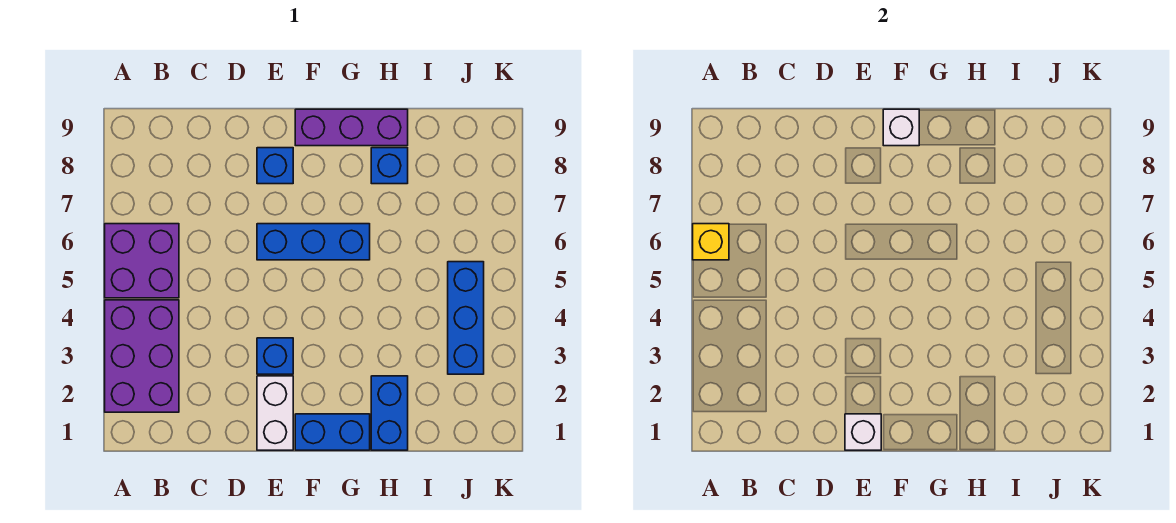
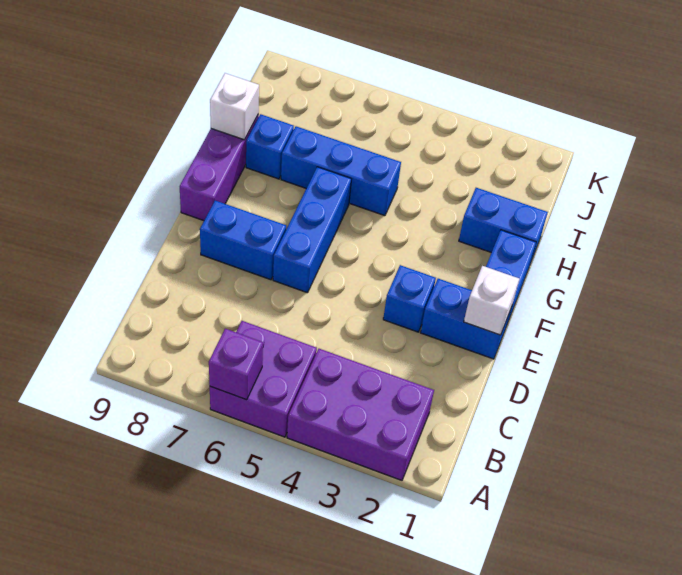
yellow 1x1 brick [693,224,729,260] -> purple 1x1 brick [209,329,263,400]
white 1x2 brick [257,376,293,450] -> blue 1x2 brick [421,279,512,359]
blue 1x1 brick [257,148,293,184] -> blue 1x2 brick [200,201,286,280]
white 1x1 brick [883,109,919,146] -> white 1x1 brick moved to [210,73,259,140]
blue 1x3 brick [448,262,484,374] -> blue 1x3 brick moved to [281,126,401,216]

